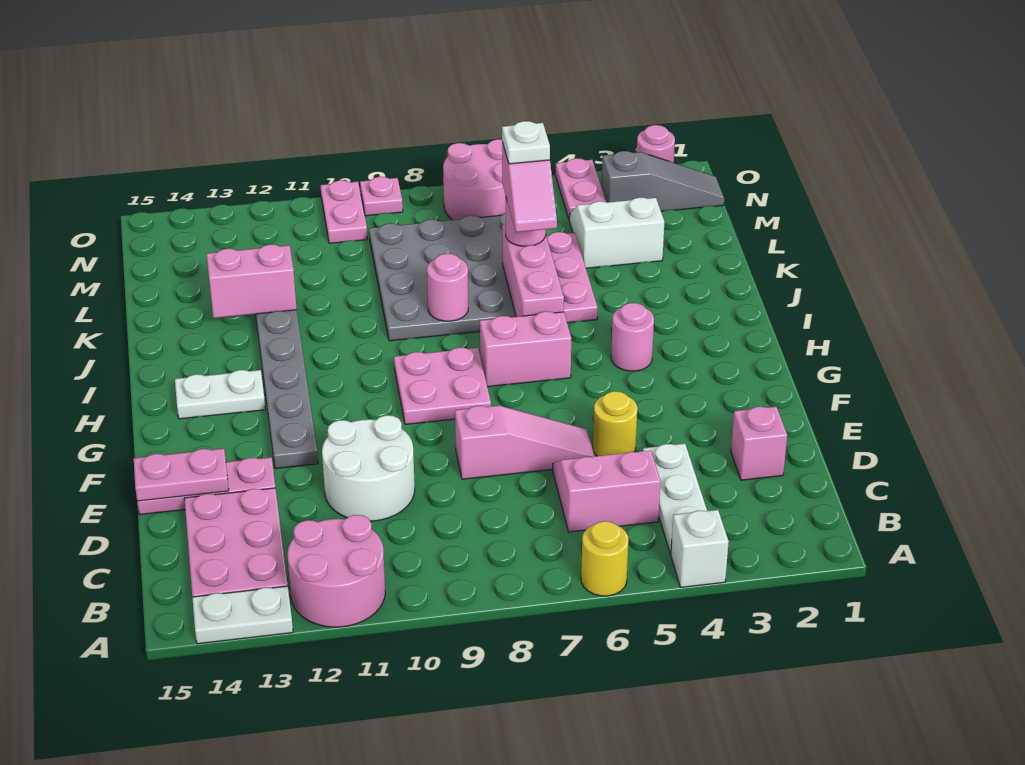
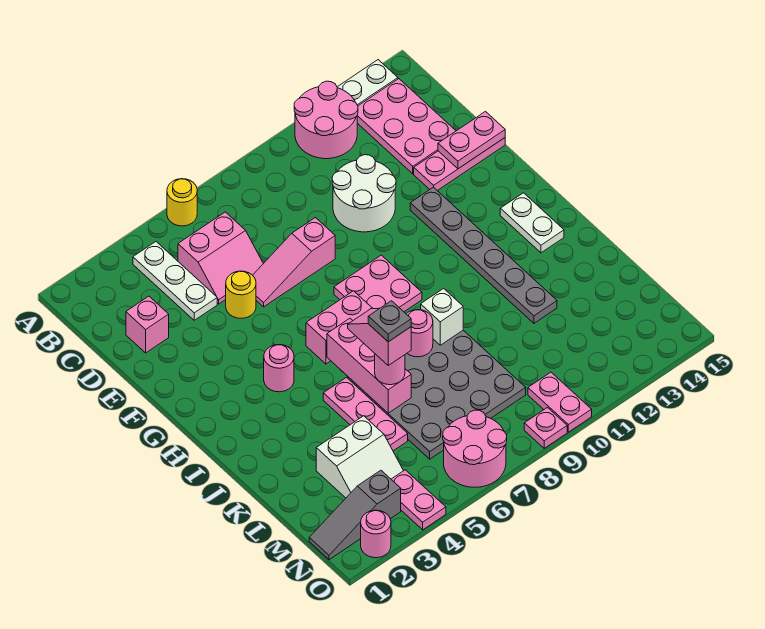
white 1x1 brick [671,510,729,587] -> white 1x1 brick moved to [421,288,463,345]
white 1x2 plate [175,370,265,419] -> white 1x2 plate turned to [500,193,564,253]
white 1x1 plate [502,121,550,164] -> grey 1x1 plate [368,301,411,342]
pink 1x2 brick [207,244,297,318] -> none

